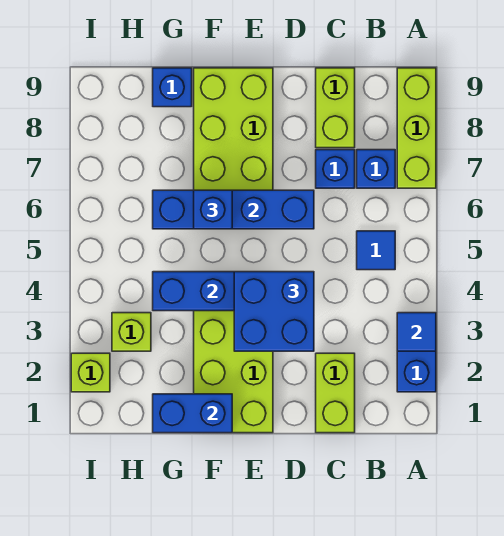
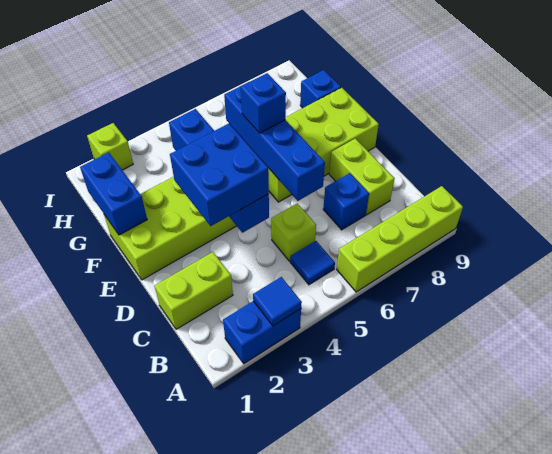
lime 1x3 brick [397,68,436,188] -> lime 1x4 brick [337,186,463,292]
blue 1x1 brick [357,150,395,188] -> none
lime 1x2 brick [316,68,355,148] -> lime 1x2 brick turned to [329,138,395,215]
lime 1x1 brick [112,313,151,351] -> lime 1x1 brick moved to [271,203,316,261]

